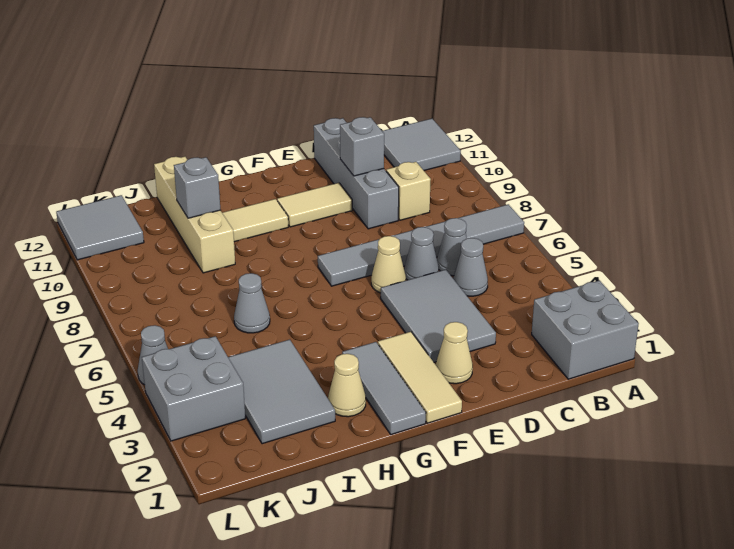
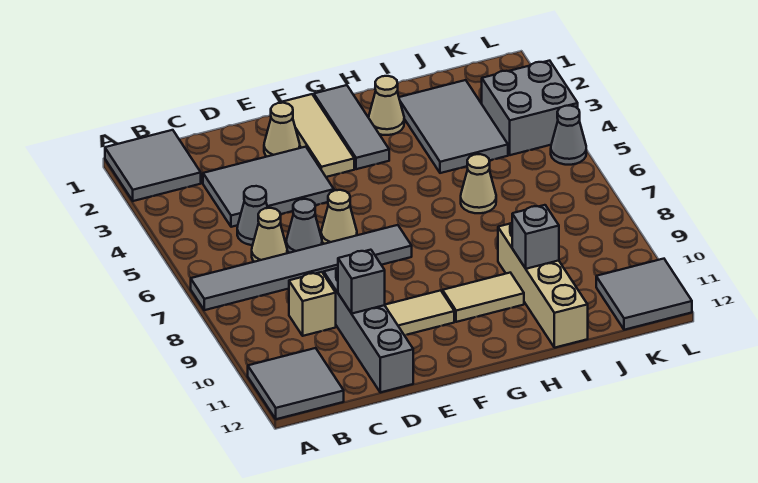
grey 2x2 brick [532,280,638,379] -> grey 2x2 tile [105,130,201,201]
grey 1x1 cone [437,218,467,276] -> tan 1x1 cone [252,208,287,262]
grey 2x3 tile [381,269,496,362] -> grey 2x3 tile turned to [203,147,334,227]
grey 1x1 cone [234,273,270,333] -> tan 1x1 cone [461,154,496,213]

